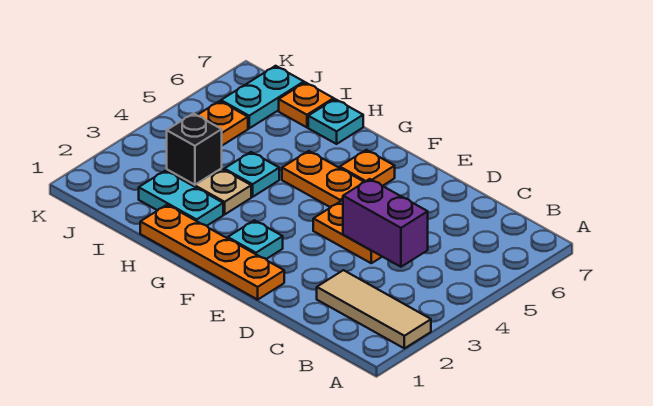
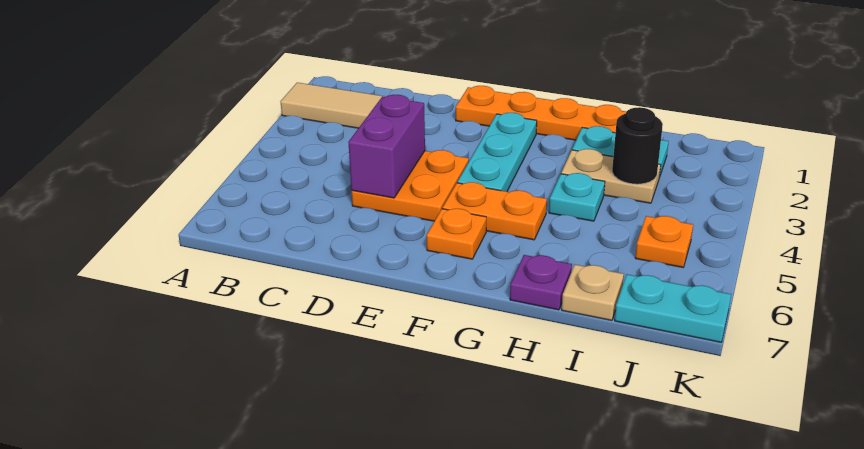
purple 1x2 brick [343,179,428,267] -> purple 1x2 brick turned to [348,95,425,198]
cyan 1x1 plate [228,220,283,259] -> cyan 1x3 plate [457,113,537,192]
cyan 1x1 plate [308,99,363,144] -> purple 1x1 plate [510,255,572,310]
black 1x1 brick [167,113,222,185] -> black 1x1 round brick [612,107,663,184]
orange 1x1 plate [279,82,334,127] -> tan 1x1 plate [562,265,624,320]
cyan 1x2 plate [221,66,304,128] -> cyan 1x2 plate turned to [615,274,731,342]

